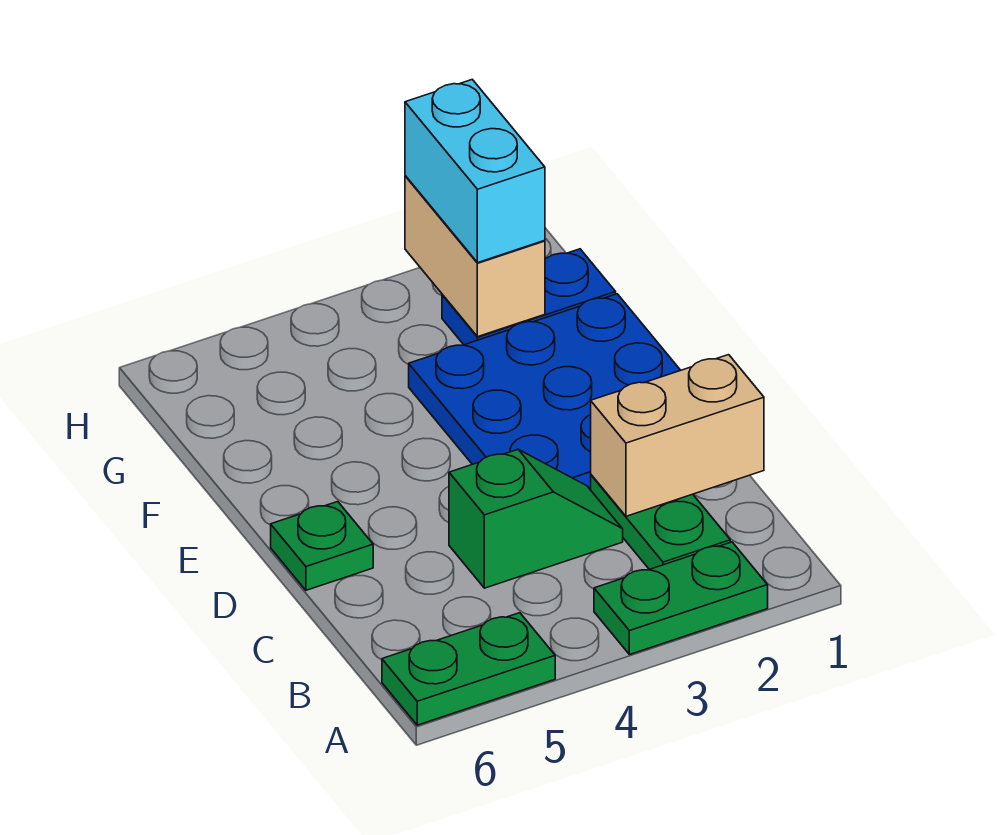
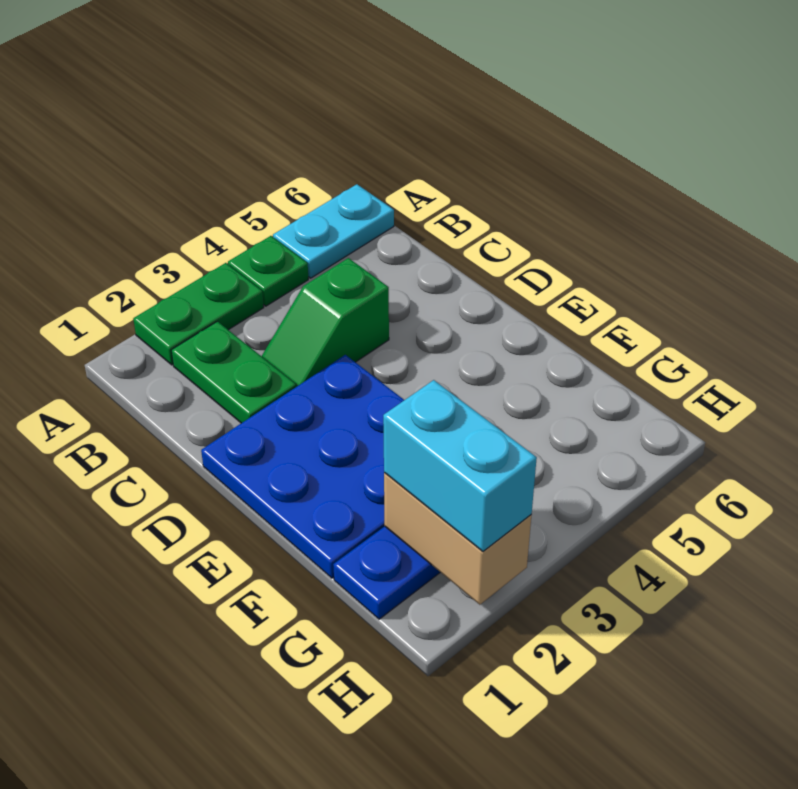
green 1x2 plate [382,613,555,725] -> cyan 1x2 plate [273,184,394,278]
tan 1x2 brick [591,355,764,516] -> none
green 1x1 plate [271,502,373,590] -> green 1x1 plate moved to [228,236,308,306]

